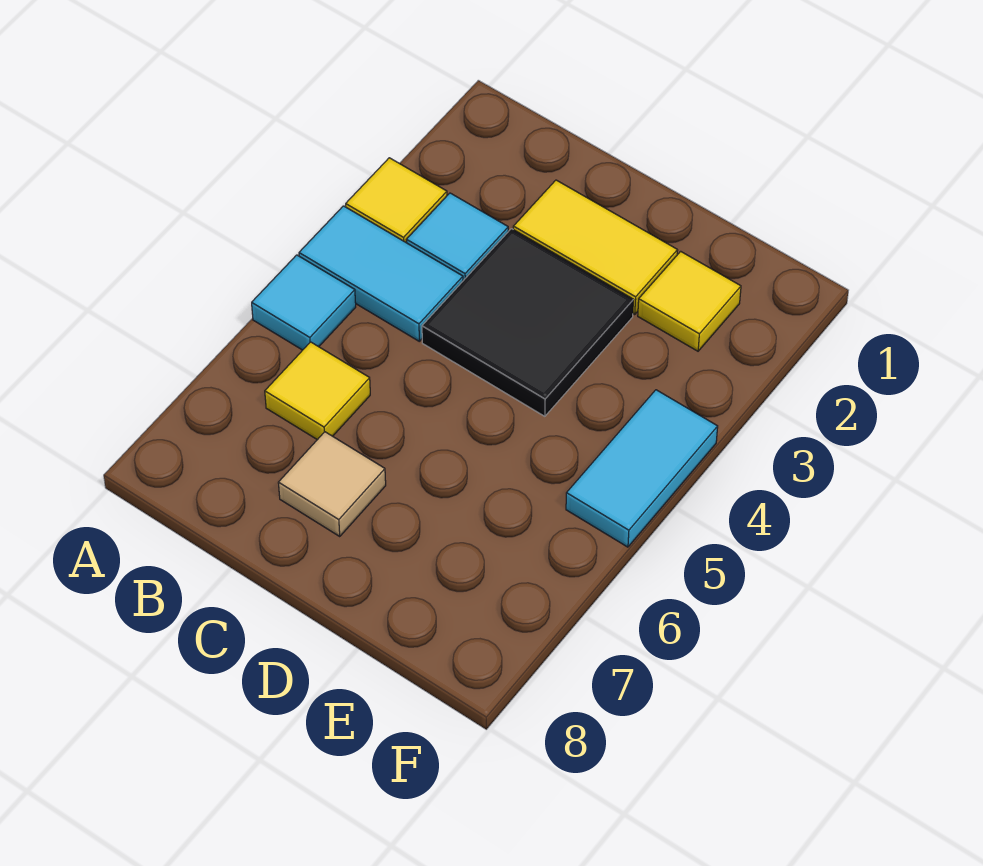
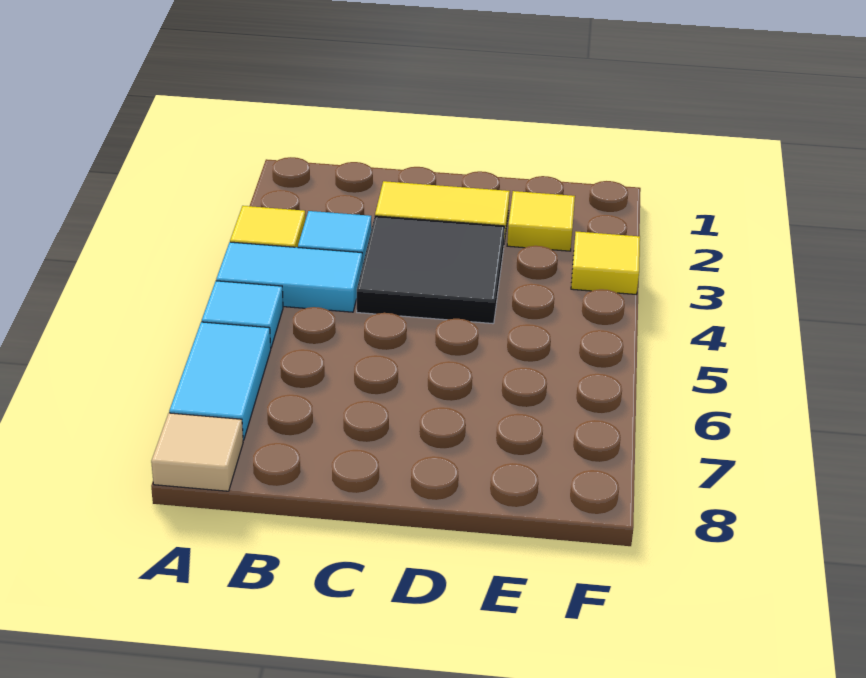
yellow 1x1 tile [265,342,370,440] -> yellow 1x1 tile moved to [571,232,640,294]
tan 1x1 tile [278,432,386,536] -> tan 1x1 tile moved to [151,413,243,491]
cyan 1x2 tile [566,390,718,547] -> cyan 1x2 tile moved to [169,322,271,440]

